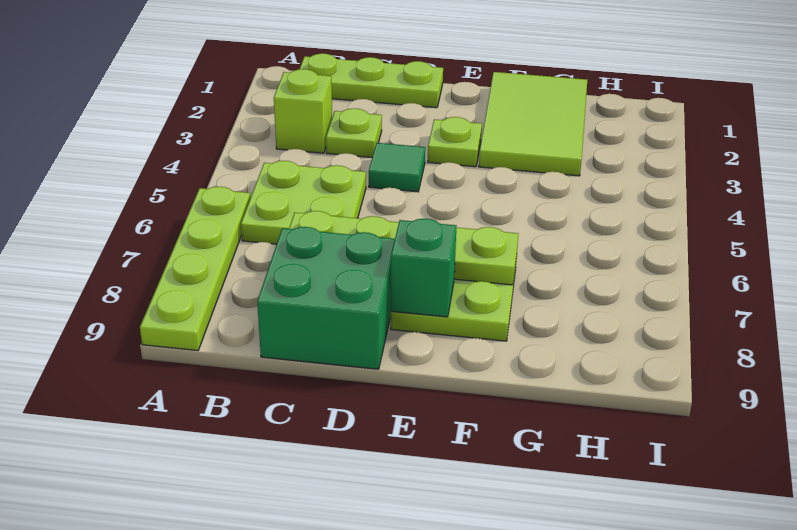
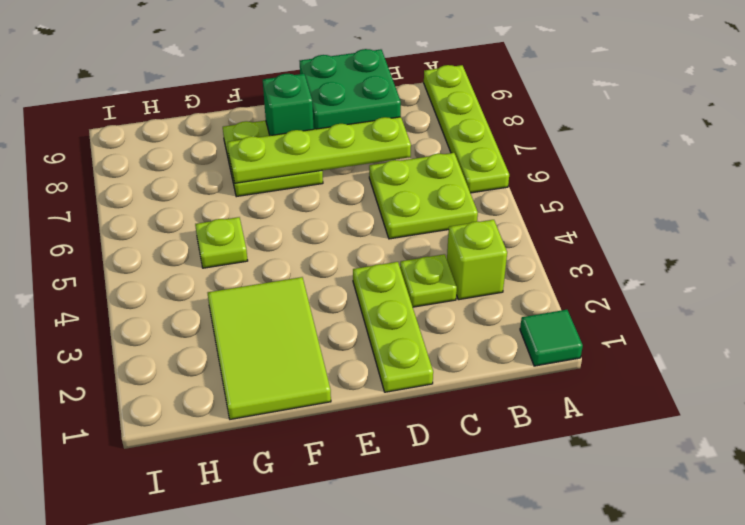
lime 1x3 plate [300,54,443,108] -> lime 1x3 plate turned to [353,262,433,392]
green 1x1 tile [369,143,425,192] -> green 1x1 tile moved to [520,310,583,366]
lime 1x1 plate [428,117,482,167] -> lime 1x1 plate moved to [195,217,248,268]

